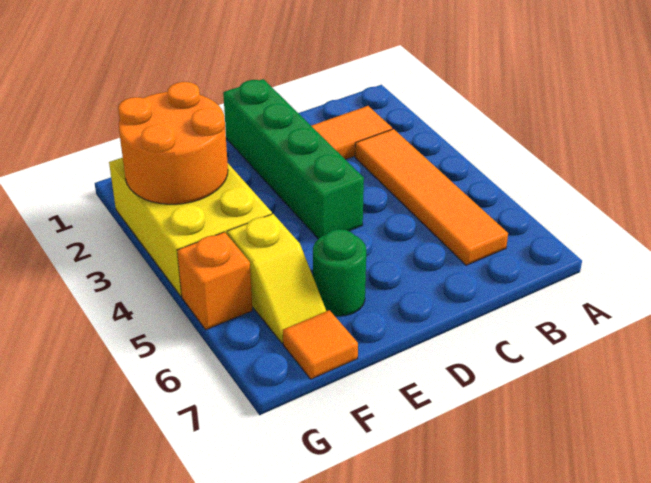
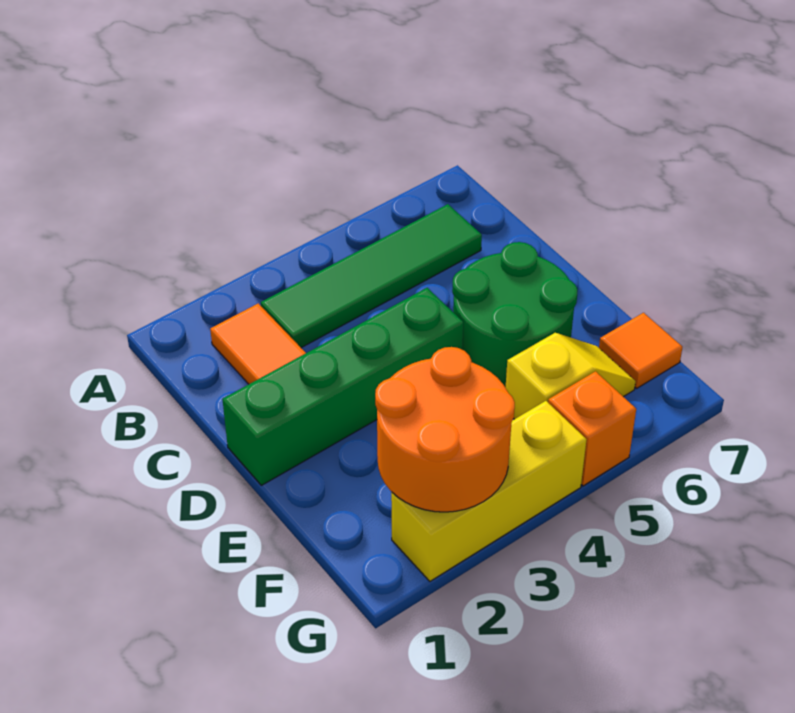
orange 1x4 tile [355,129,508,265] -> green 1x4 tile [261,204,482,348]
green 1x1 round brick [313,229,366,316] -> green 2x2 round brick [452,242,577,387]
yellow 2x3 brick [109,158,272,297] -> yellow 1x3 brick [391,401,587,581]

